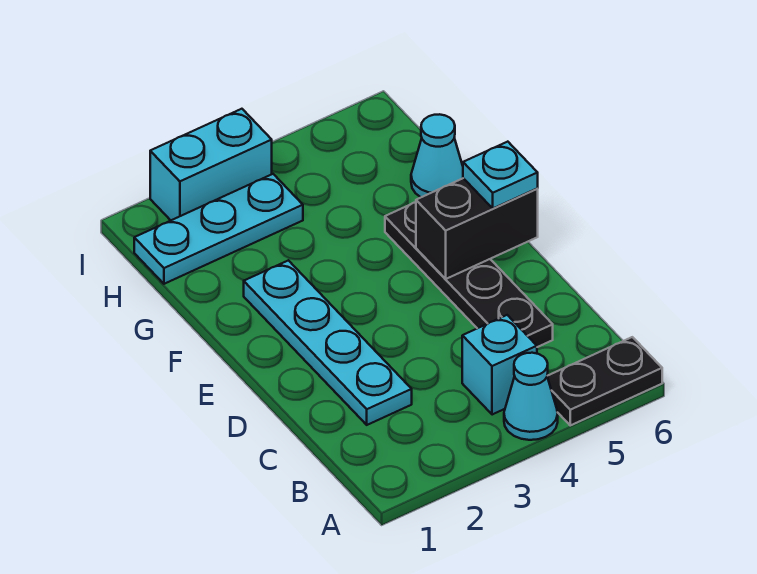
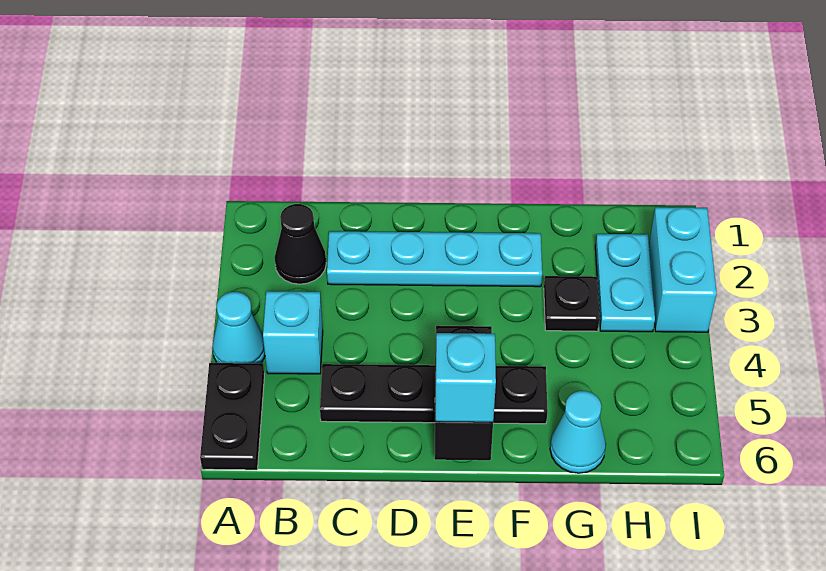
none -> black 1x1 cone [275,204,326,284]
cyan 1x1 plate [463,142,538,208] -> cyan 1x1 brick [436,333,496,422]
none -> black 1x1 plate [544,276,600,331]
cyan 1x3 plate [134,174,303,284] -> cyan 1x2 plate [595,234,655,332]

